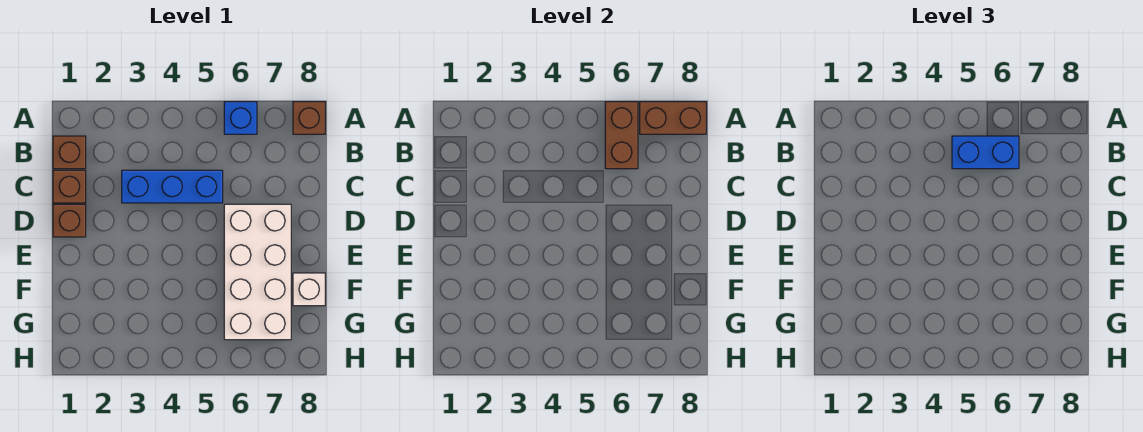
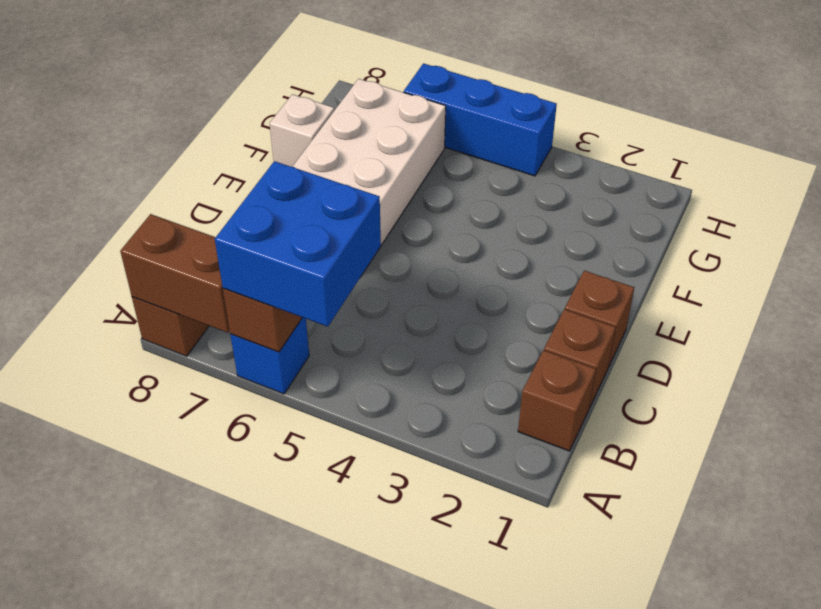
blue 1x2 brick [952,136,1019,169] -> blue 2x2 brick [215,161,381,327]
blue 1x3 brick [122,170,223,203] -> blue 1x3 brick moved to [404,64,557,176]

